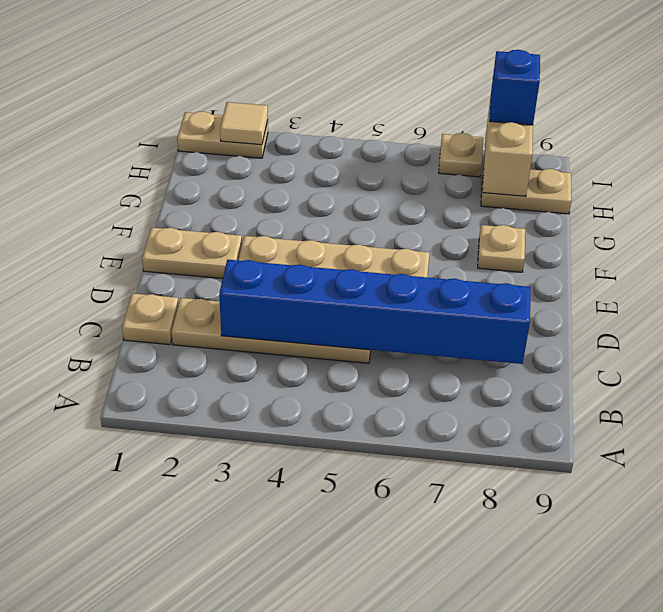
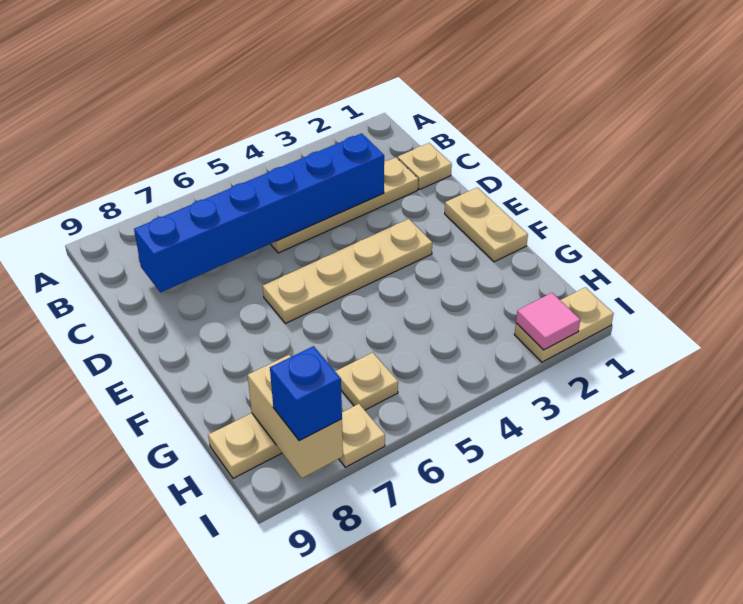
tan 1x2 plate [142,227,242,279] -> tan 1x2 plate turned to [445,187,528,262]
tan 1x1 plate [478,225,525,272] -> tan 1x1 plate moved to [335,353,398,410]
tan 1x1 tile [220,102,268,145] -> pink 1x1 tile [516,293,580,350]

